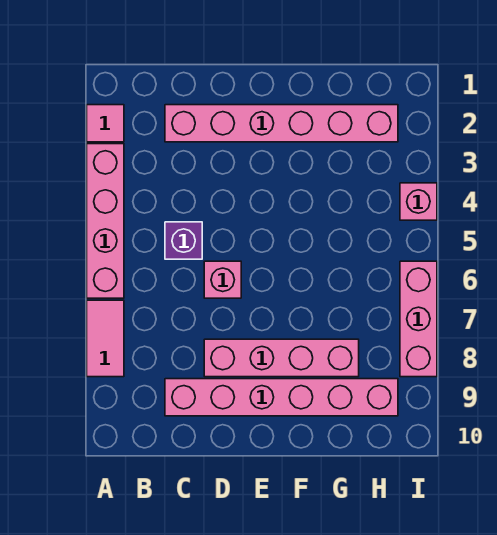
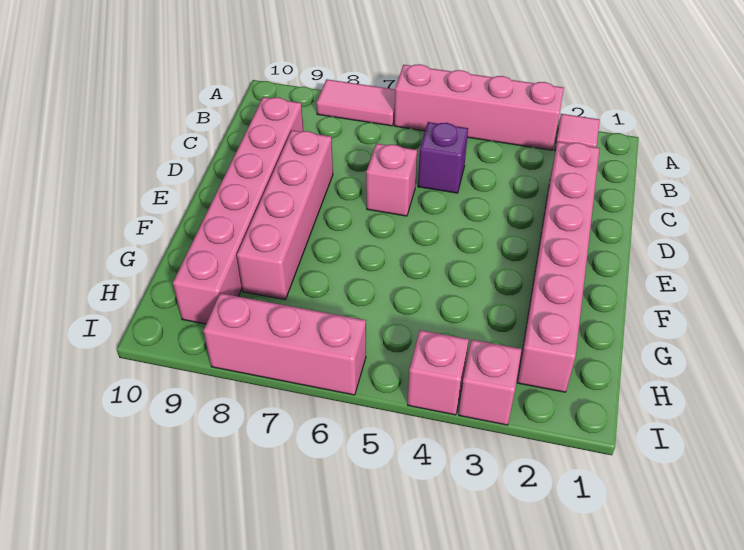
none -> pink 1x1 brick [459,340,522,425]

